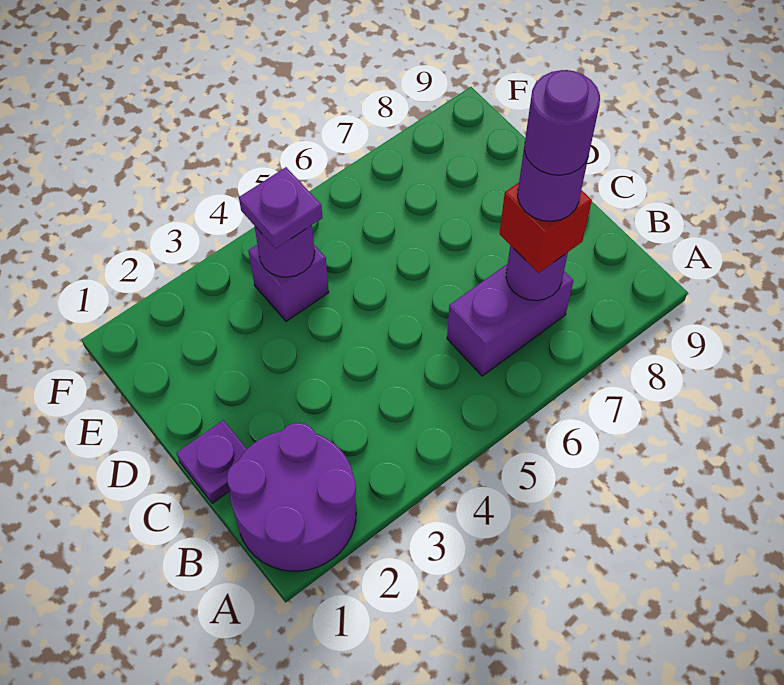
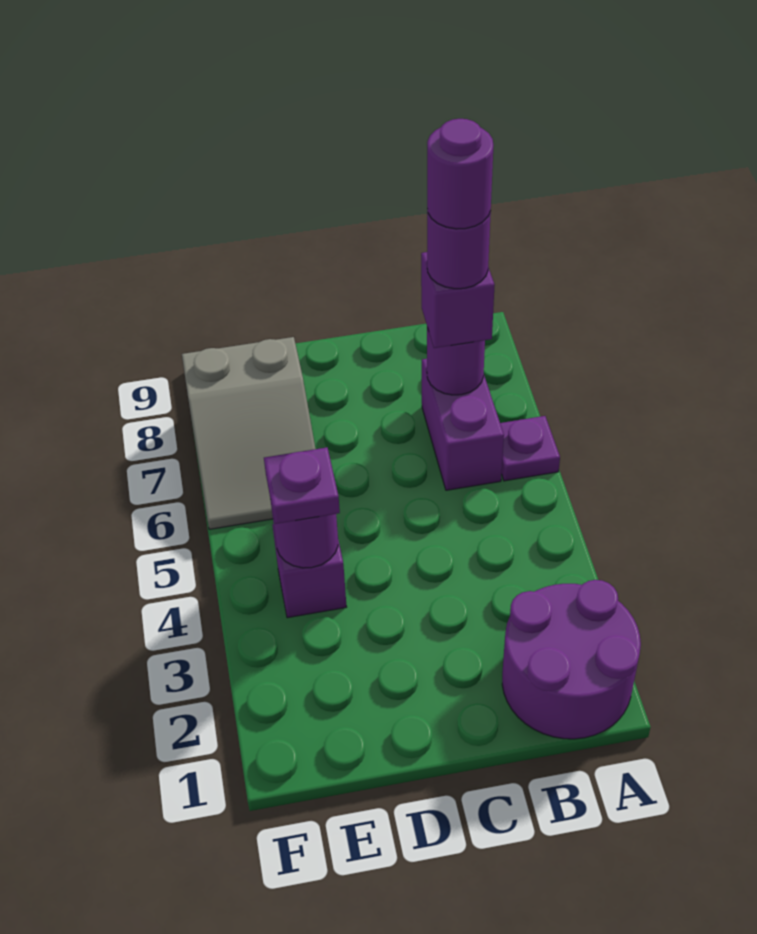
red 1x1 brick [499,183,592,273] -> purple 1x1 brick [421,252,495,348]
purple 1x1 plate [177,420,247,503] -> purple 1x1 plate moved to [500,416,560,481]
none -> grey 2x3 slope [182,337,315,529]

